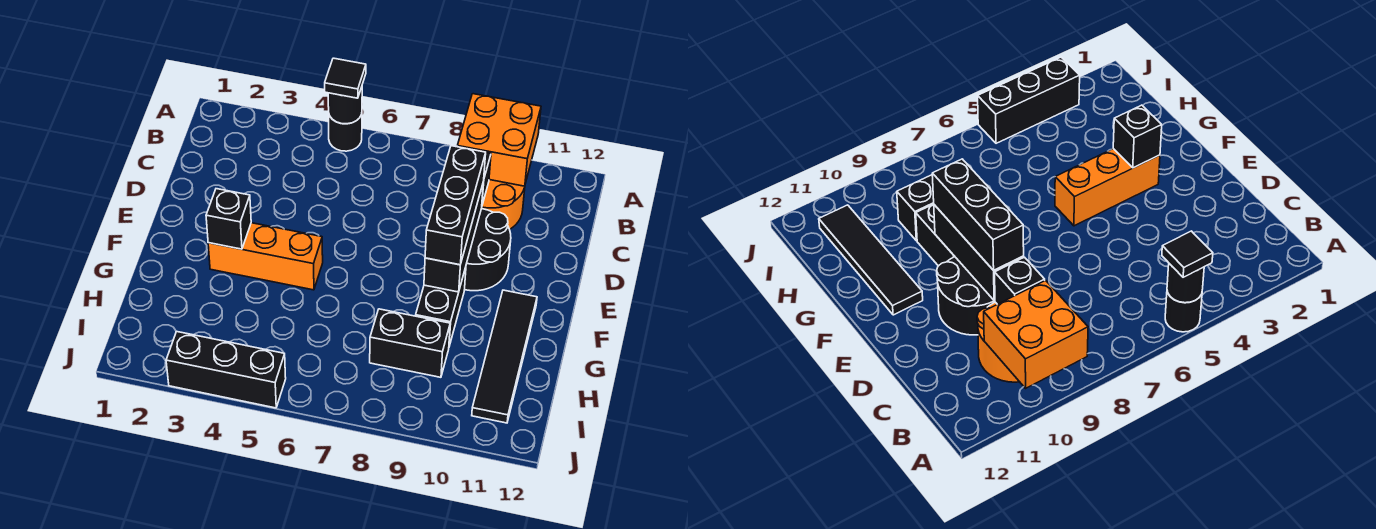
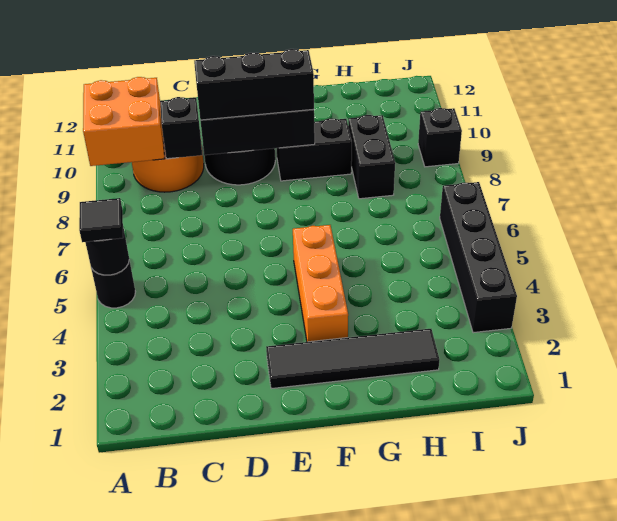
black 1x1 brick [206,189,251,249] -> black 1x1 brick moved to [418,108,462,167]
black 1x4 tile [472,290,537,423] -> black 1x4 tile moved to [266,329,439,389]
black 1x3 brick [166,332,286,408] -> black 1x4 brick [440,182,517,333]

